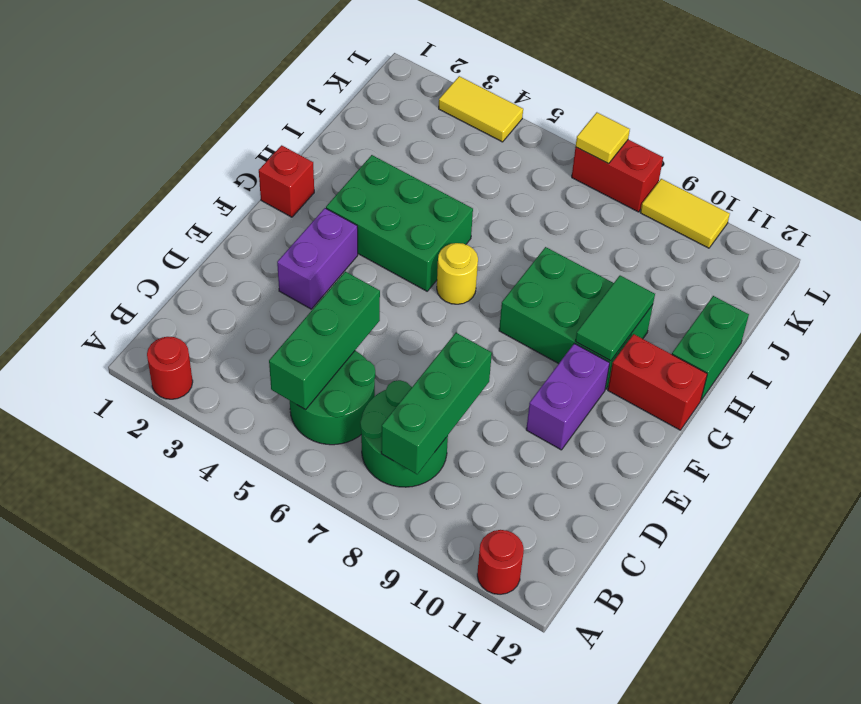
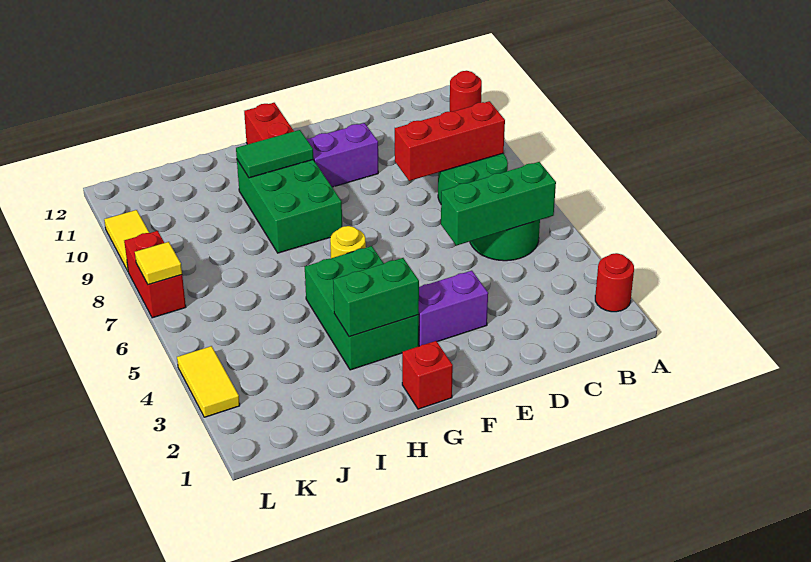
green 1x3 brick [381,333,492,474] -> red 1x3 brick [395,101,505,181]
green 1x2 brick [672,296,749,400] -> green 1x2 brick moved to [333,258,419,337]

